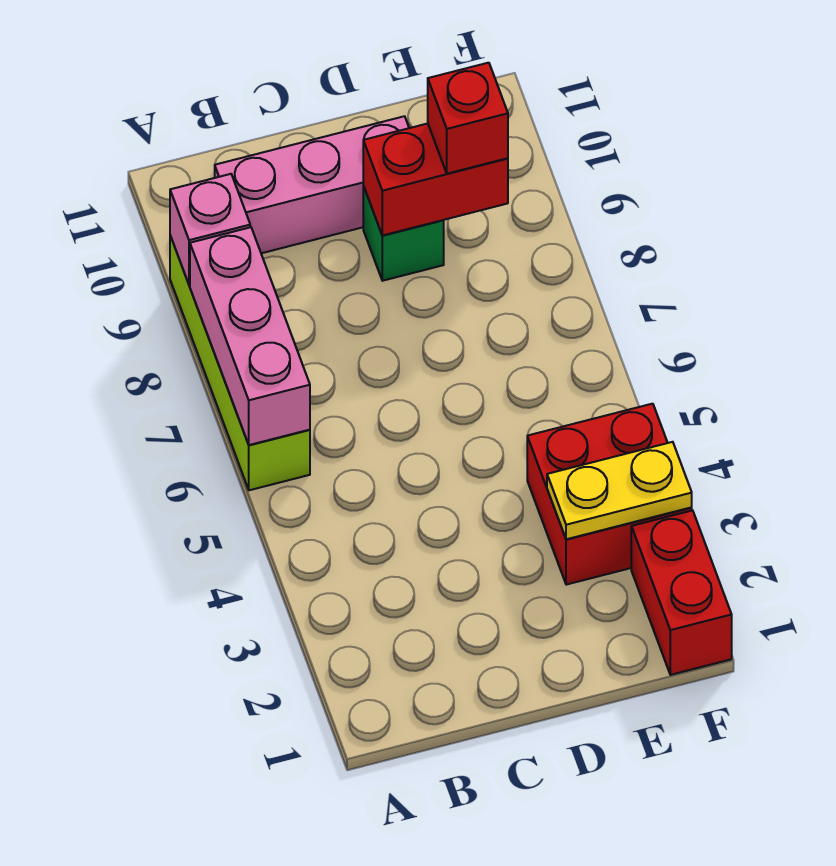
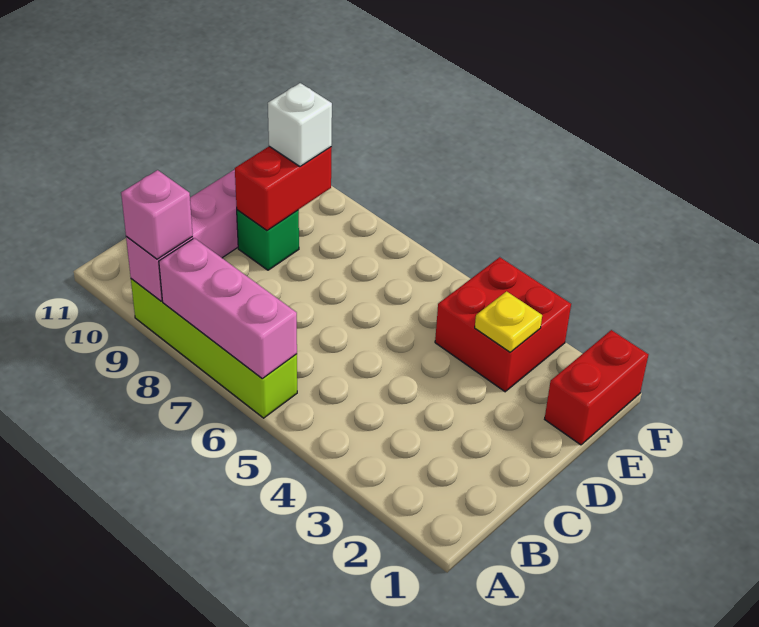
none -> pink 1x1 brick [121,170,193,259]
yellow 1x2 plate [547,442,692,539] -> yellow 1x1 plate [475,291,542,352]
red 1x1 brick [428,63,508,174] -> white 1x1 brick [268,83,332,166]
red 1x2 brick [631,510,732,675] -> red 1x2 brick turned to [545,330,648,445]

